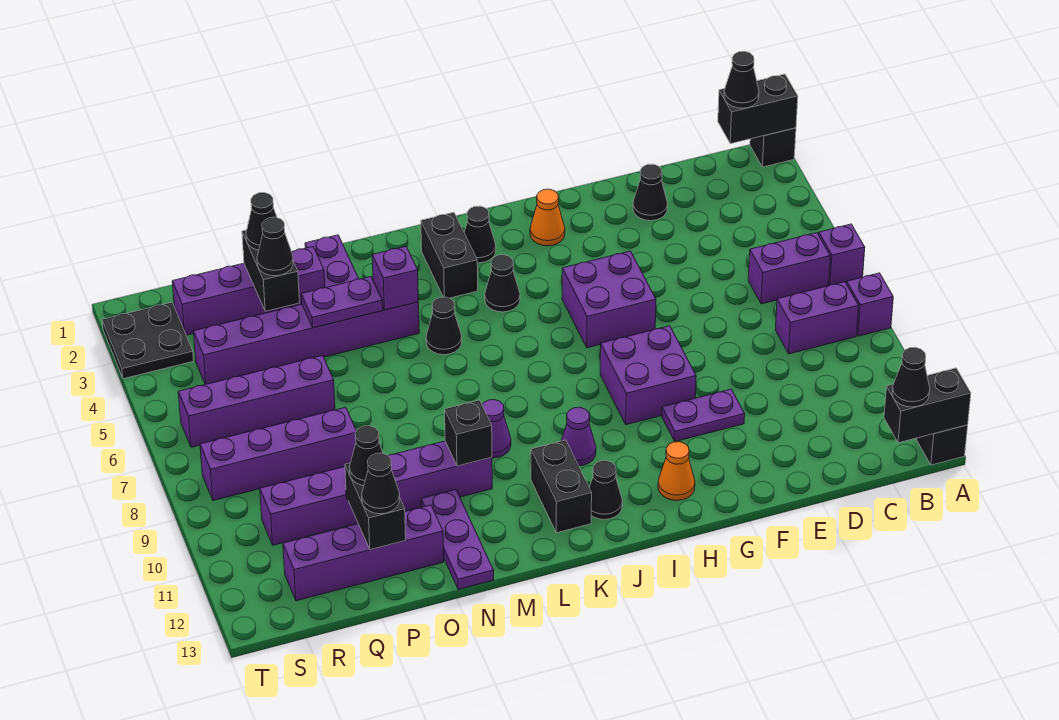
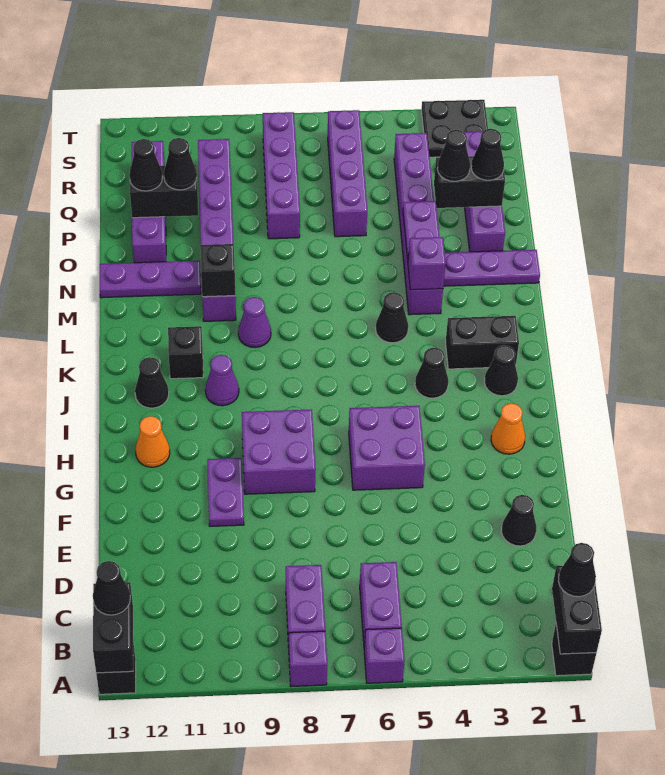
black 1x2 brick [531,440,592,533] -> black 1x1 brick [168,326,203,379]

